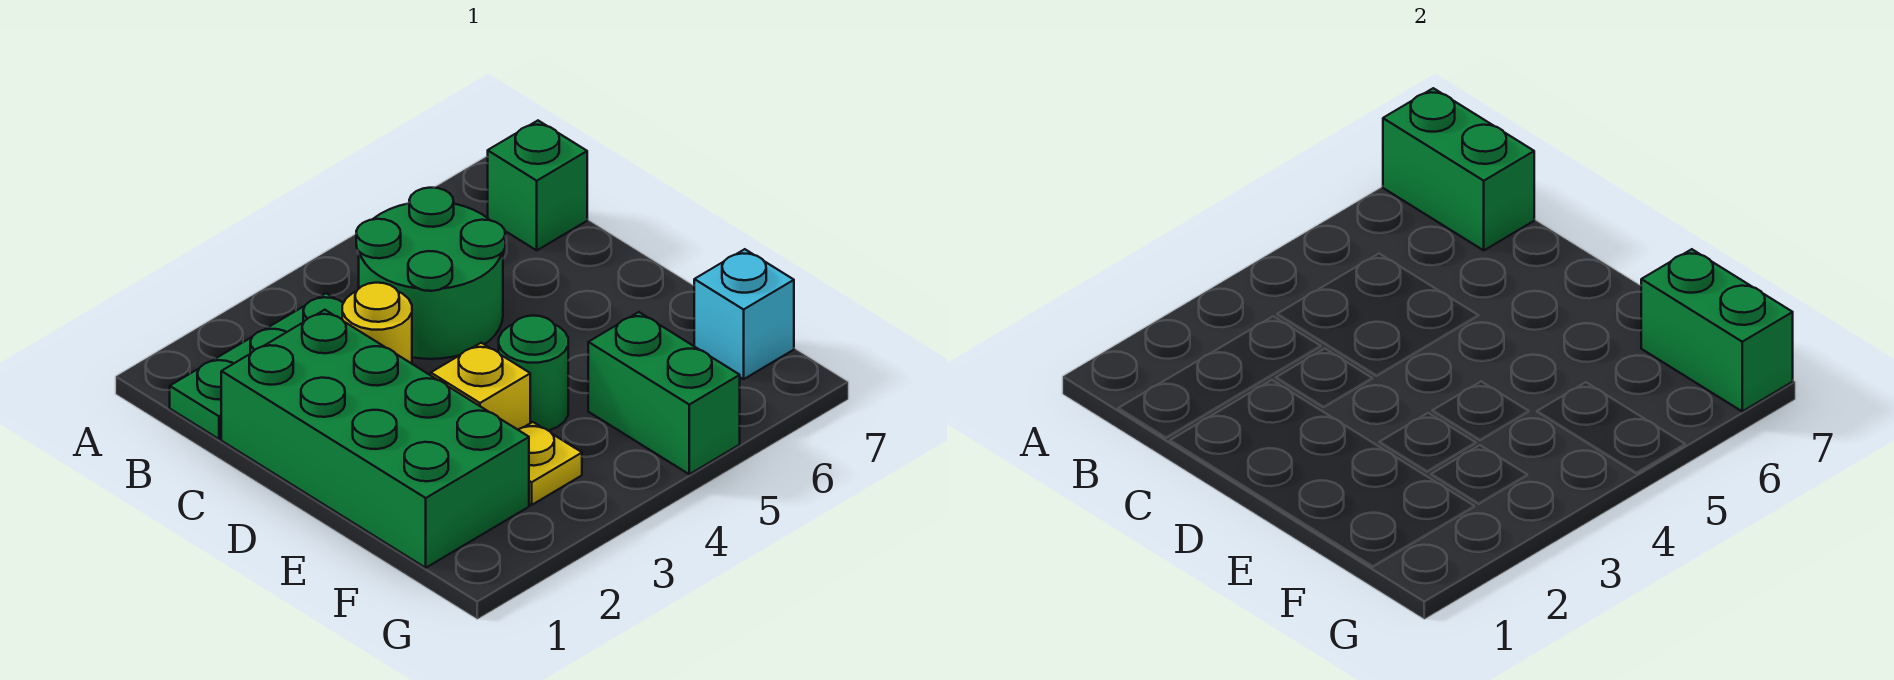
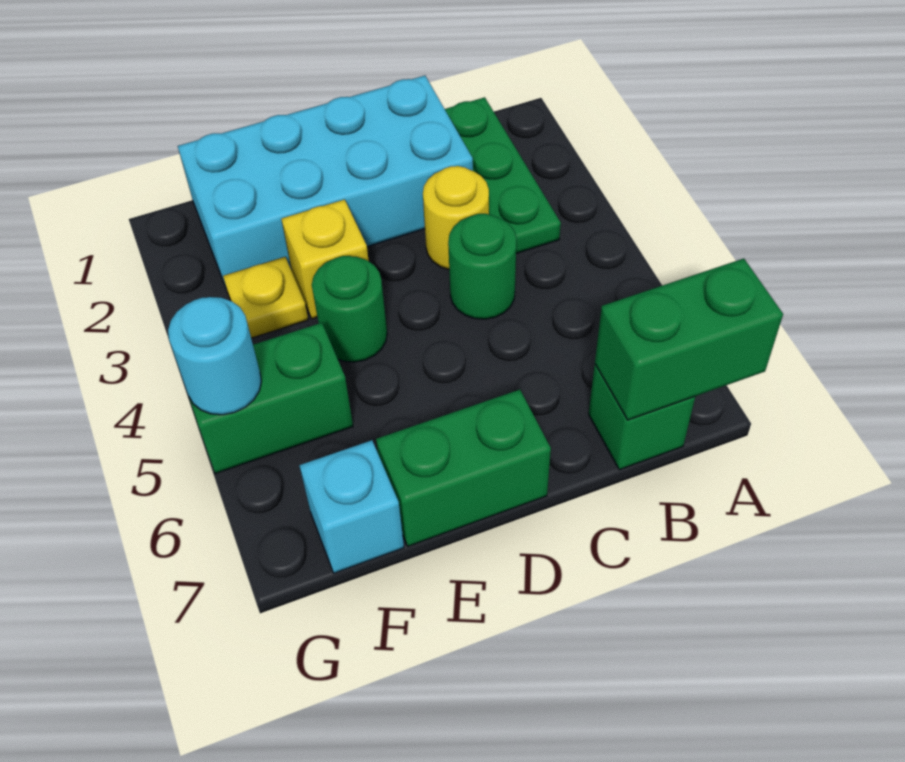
green 2x2 round brick [356,188,505,359] -> green 1x1 round brick [448,214,517,319]
green 2x4 brick [221,310,529,568] -> cyan 2x4 brick [178,76,473,290]
green 1x2 brick [1641,249,1793,411] -> green 1x2 brick moved to [376,390,551,546]
none -> cyan 1x1 round brick [168,297,261,415]

